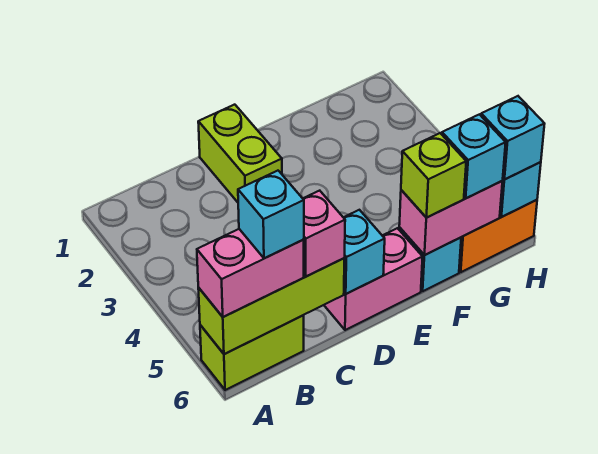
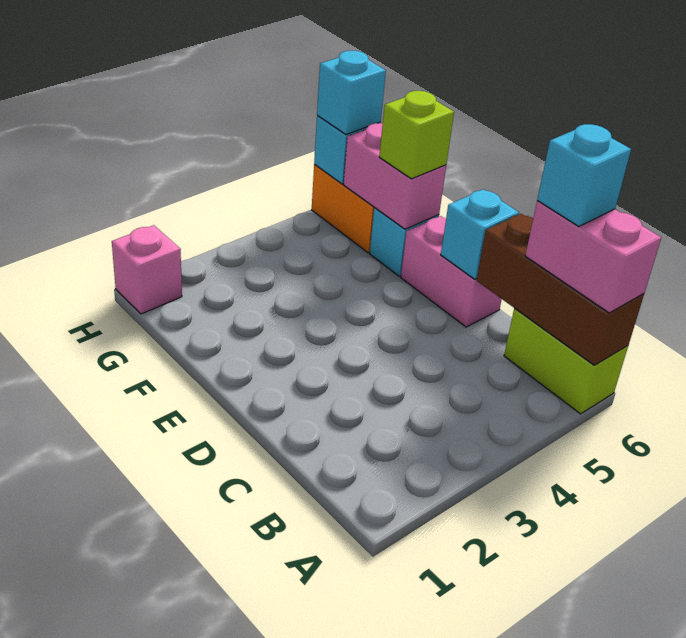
lime 1x3 brick [198,258,344,354] -> brown 1x3 brick [477,214,644,365]
pink 1x1 brick [303,191,345,276] -> pink 1x1 brick moved to [112,225,182,314]
lime 1x2 brick [198,105,282,202] -> none
cyan 1x1 brick [442,114,506,198] -> none

